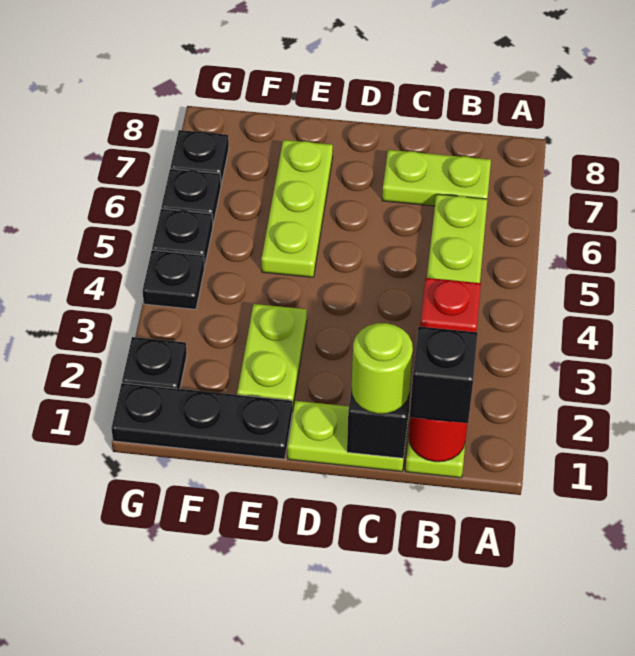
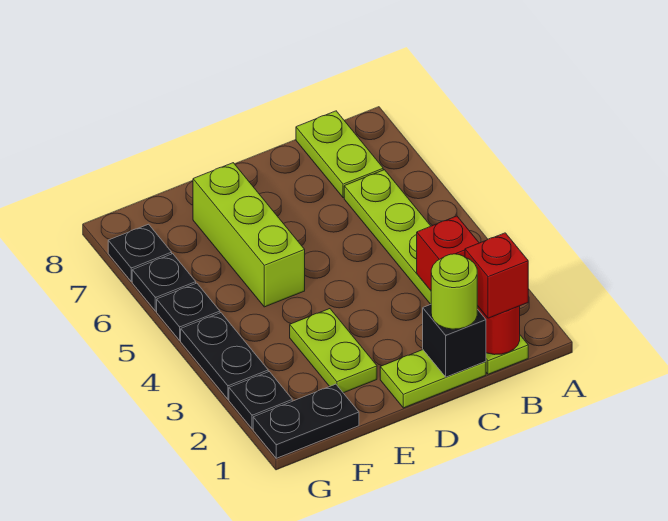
black 1x1 brick [410,327,478,423] -> red 1x1 brick [465,233,528,318]
lime 1x2 plate [382,150,491,206] -> lime 1x2 plate turned to [296,111,383,198]
black 1x3 plate [111,383,292,459] -> black 1x2 plate [253,384,359,458]
lime 1x3 plate [261,140,333,277] -> lime 1x3 brick [193,163,305,307]
black 1x1 plate [143,250,204,309] -> black 1x2 plate [181,313,268,399]

